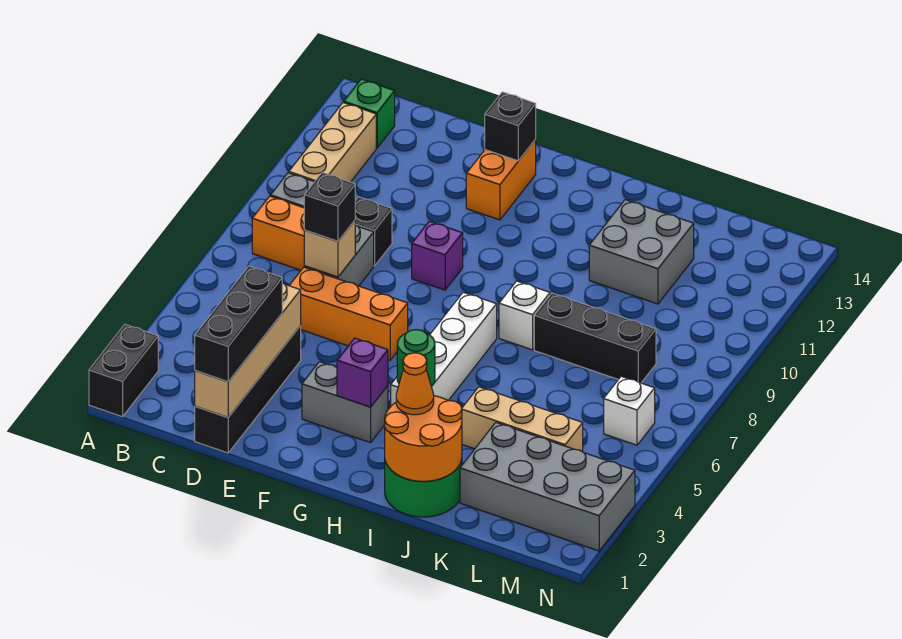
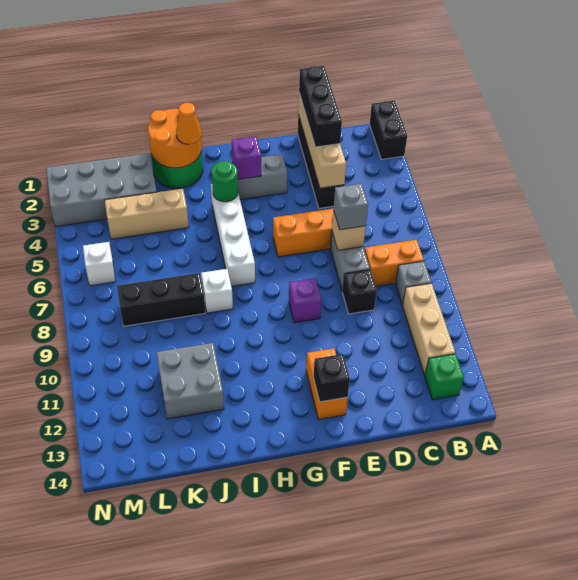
black 1x1 brick [304,173,355,241] -> grey 1x1 brick [334,184,368,230]

